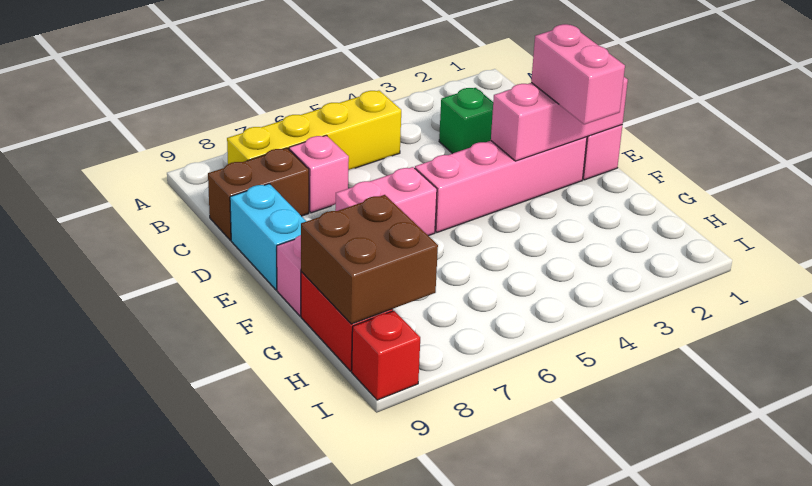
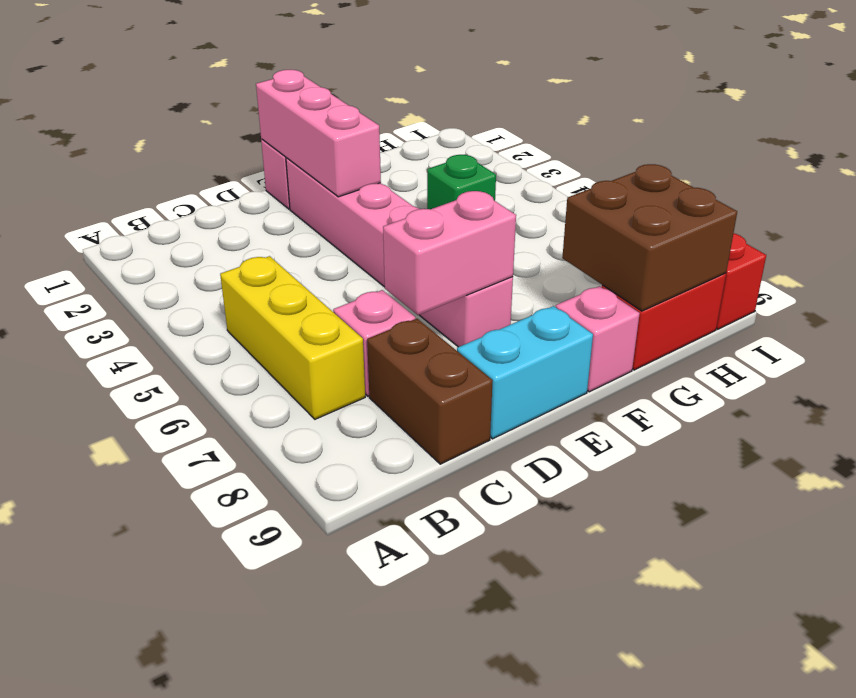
yellow 1x4 brick [227,91,401,170] -> yellow 1x3 brick [220,256,365,419]
green 1x1 brick [439,88,493,154] -> green 1x1 brick moved to [427,155,496,209]
pink 1x2 brick [531,24,625,124] -> pink 1x2 brick moved to [383,191,516,315]

